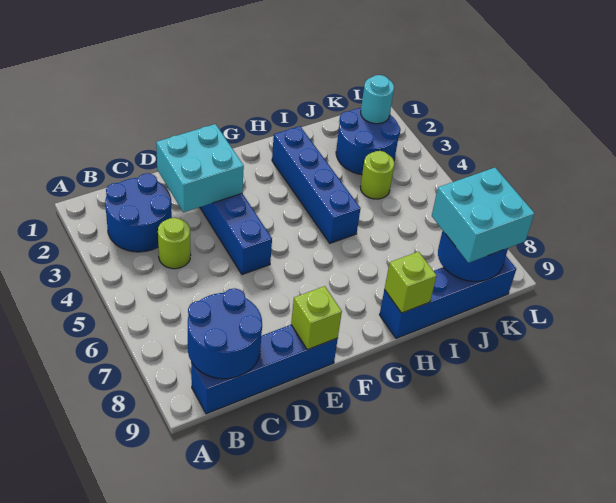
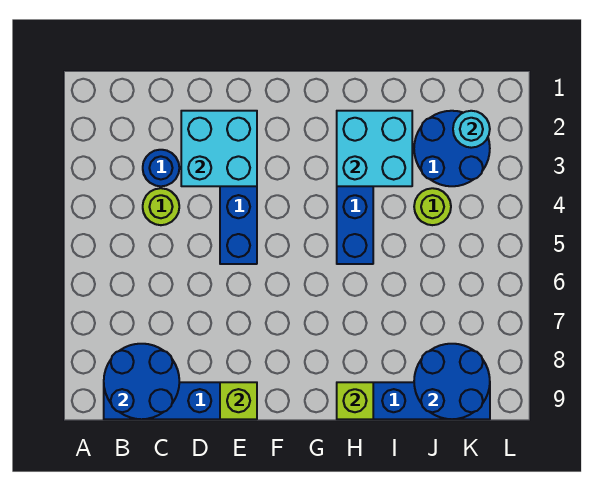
blue 2x2 round brick [105,173,172,252] -> blue 1x1 round brick [143,150,179,186]
cyan 2x2 brick [432,168,534,263] -> cyan 2x2 brick moved to [337,111,412,186]

